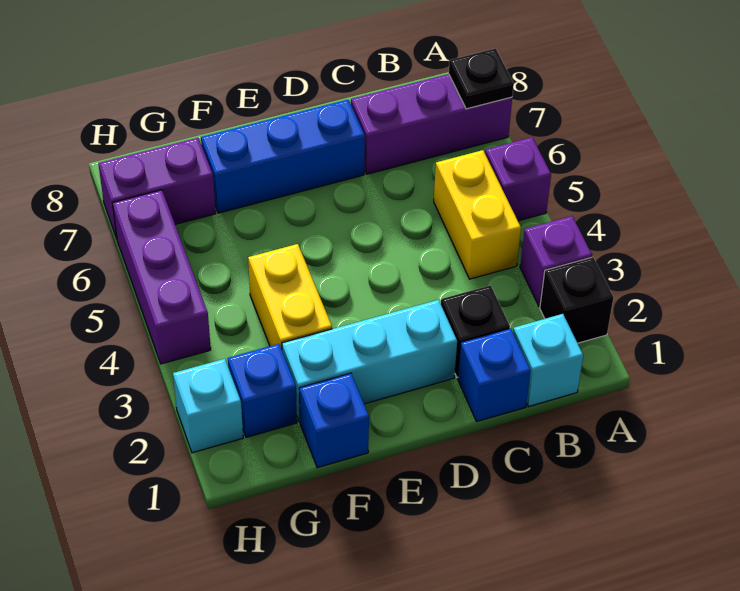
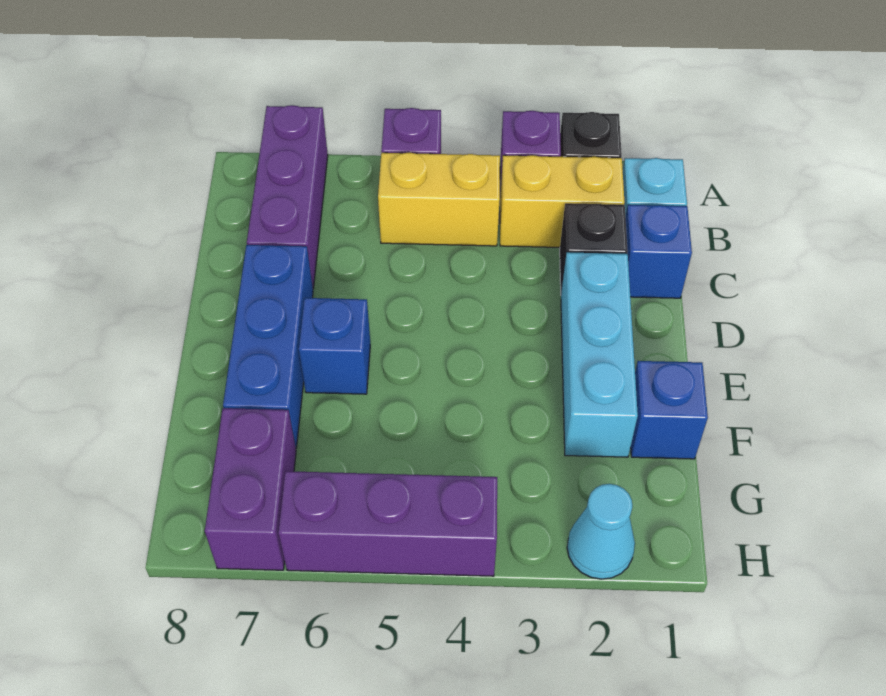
black 1x1 plate [449,48,514,109] -> none
yellow 1x2 brick [248,244,332,349] -> yellow 1x2 brick moved to [500,155,624,247]
blue 1x1 brick [228,344,297,437] -> blue 1x1 brick moved to [299,298,370,394]
cyan 1x1 brick [173,359,243,453] -> cyan 1x1 cone [567,484,635,579]

